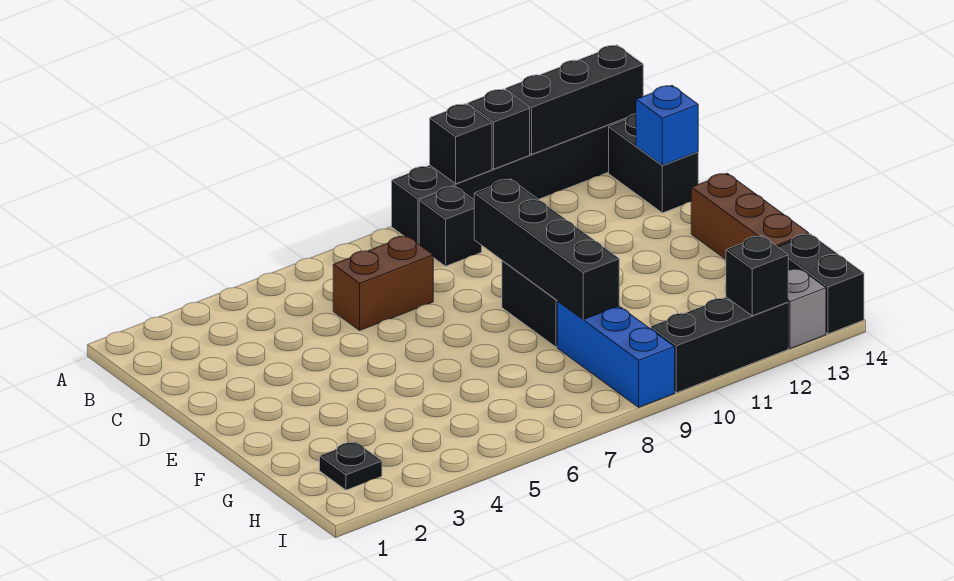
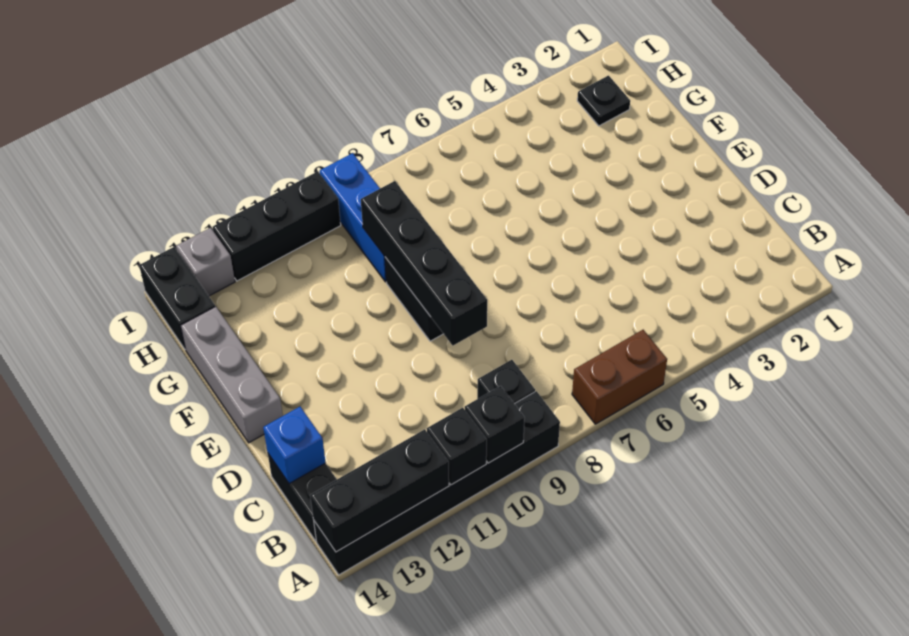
brown 1x2 brick [333,236,433,330] -> brown 1x2 brick moved to [572,330,667,424]
brown 1x3 brick [691,173,809,259] -> grey 1x3 brick [180,307,283,443]
black 1x1 brick [726,236,788,316] -> none

